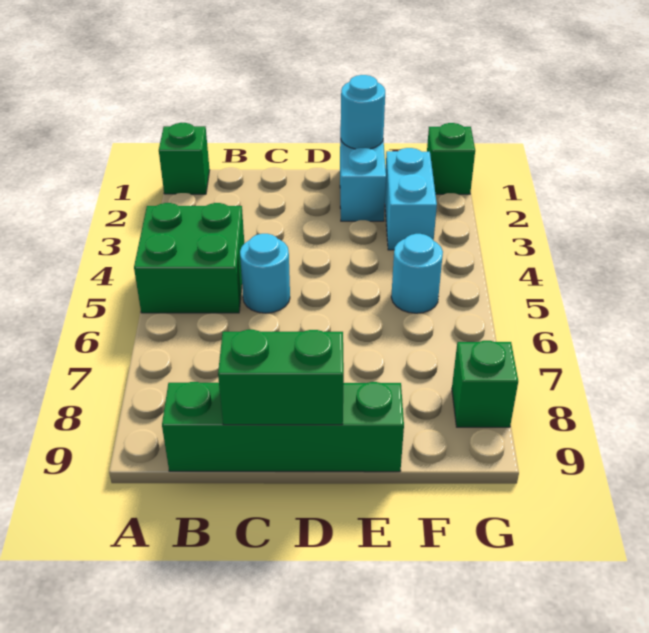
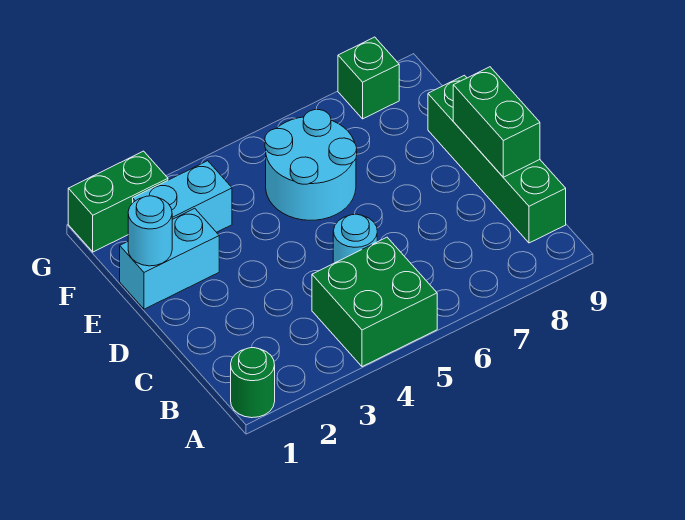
green 1x1 brick [159,123,210,194] -> green 1x1 round brick [231,348,275,418]
cyan 1x1 round brick [391,234,443,313] -> cyan 2x2 round brick [265,110,357,220]
green 1x1 brick [427,123,475,194] -> green 1x2 brick [68,151,168,252]

